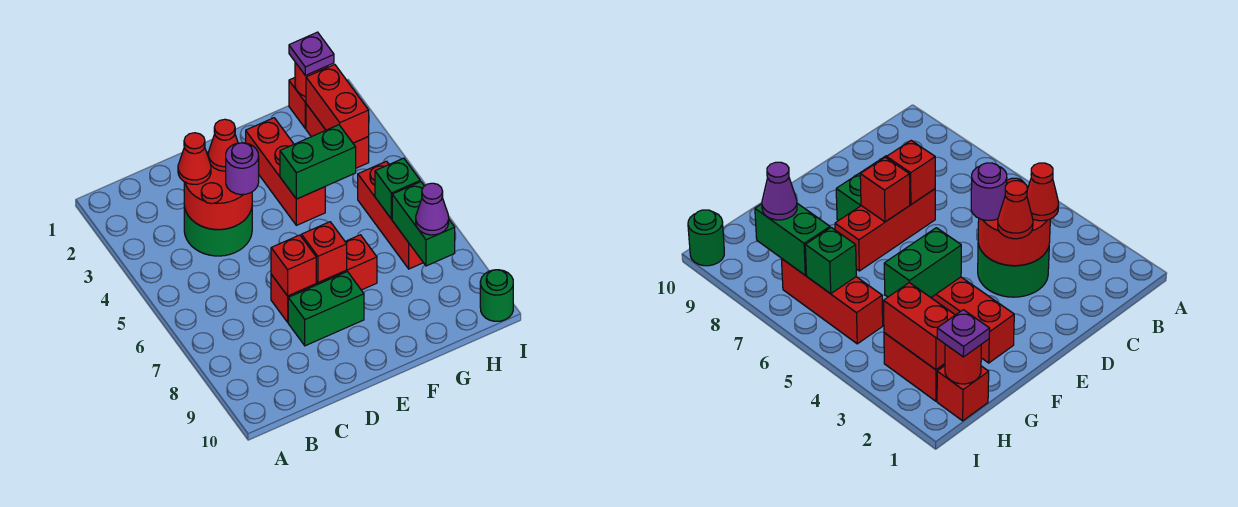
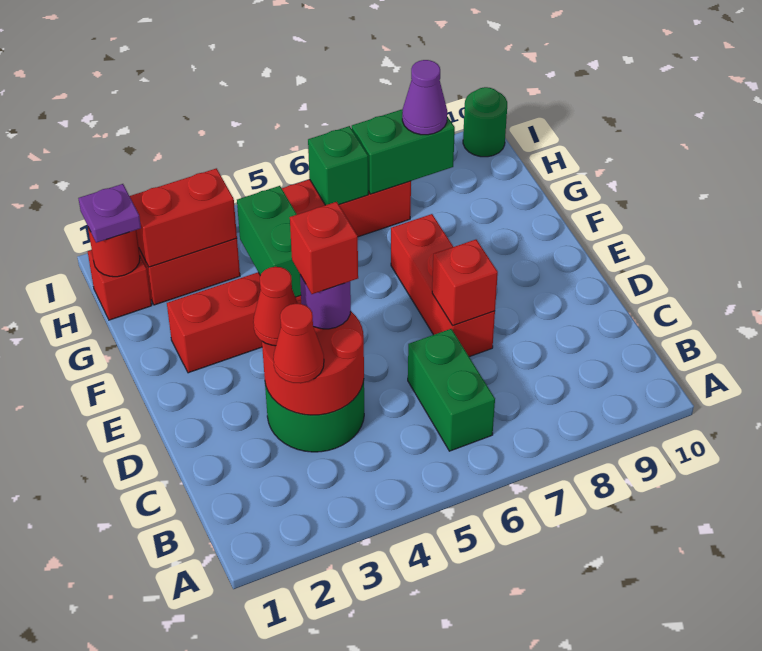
green 1x2 brick [288,272,364,346] -> green 1x2 brick moved to [408,329,495,451]
red 1x1 brick [301,222,347,283] -> red 1x1 brick moved to [290,202,358,294]

